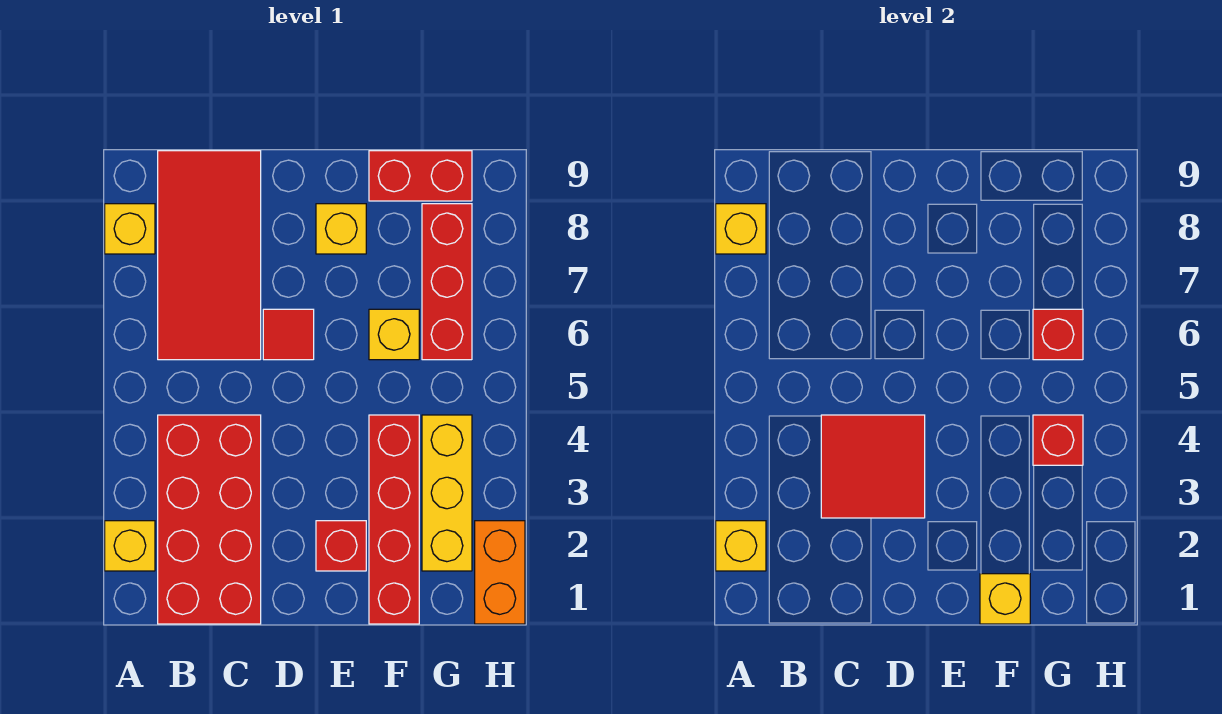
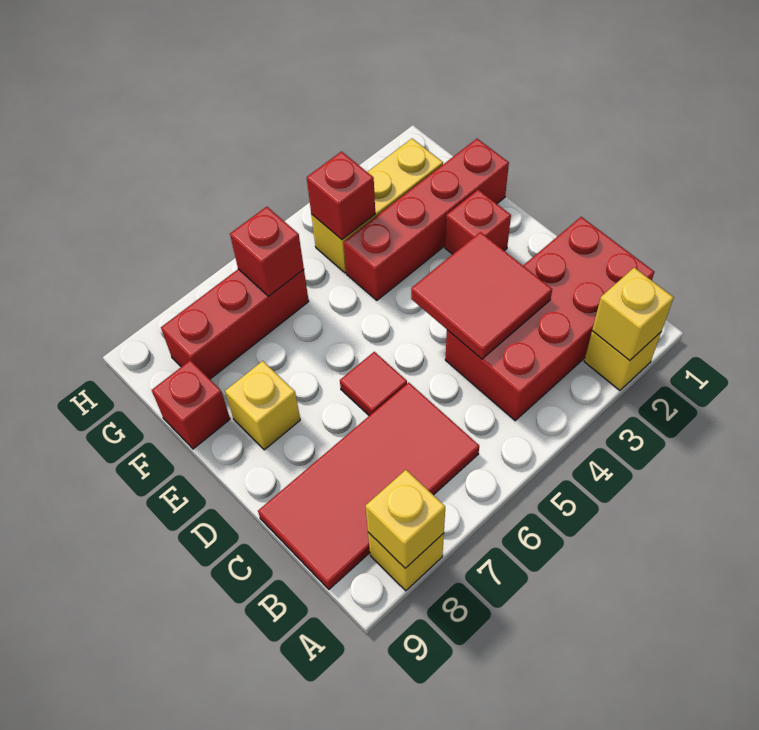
yellow 1x1 brick [980,574,1030,624] -> none
yellow 1x1 brick [369,309,419,360] -> none
red 1x2 brick [369,151,472,201] -> red 1x1 brick [152,360,230,449]
orange 1x2 brick [475,521,525,624] -> none

